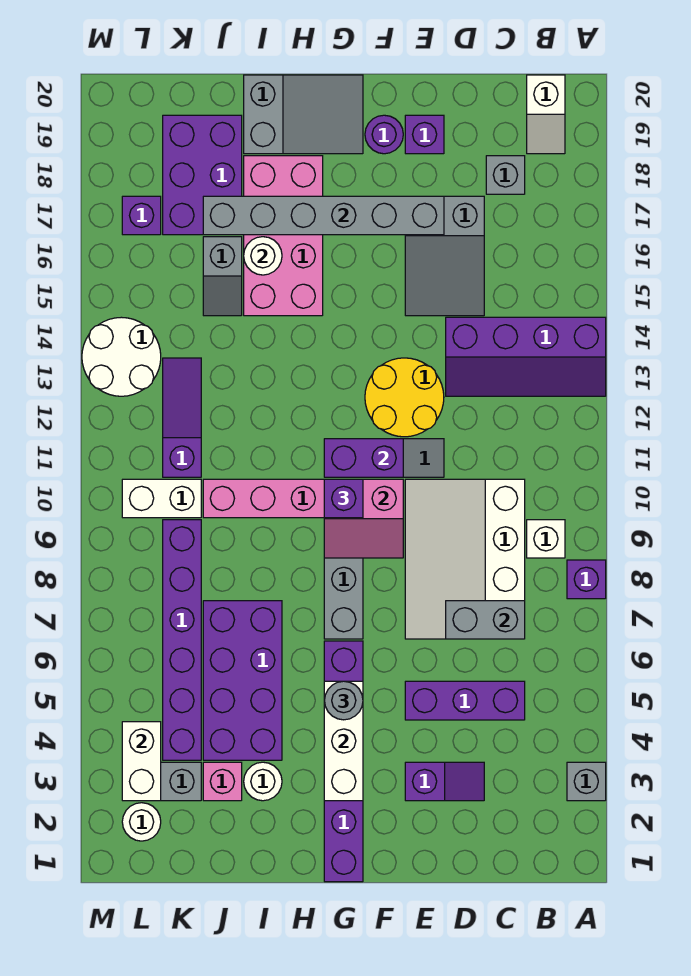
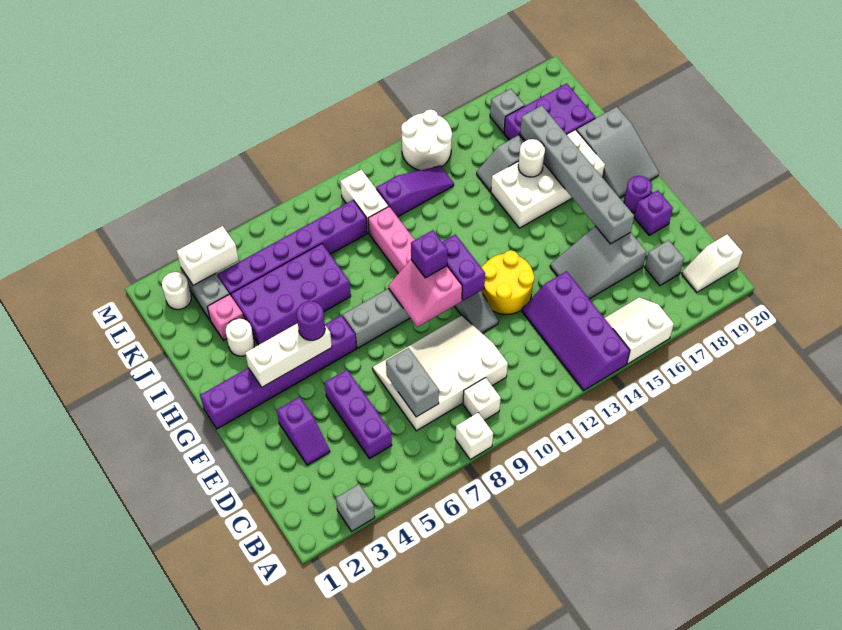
purple 1x1 brick [567,560,606,599] -> white 1x1 brick [455,413,493,460]
none -> white 2x2 slope [605,297,674,364]
grey 1x1 round brick [325,681,363,720] -> purple 1x1 round brick [296,301,325,340]
pink 2x4 brick [244,156,323,316] -> white 2x4 brick [491,130,605,228]
purple 1x1 brick [122,196,161,235] -> grey 1x1 brick [490,89,525,133]

